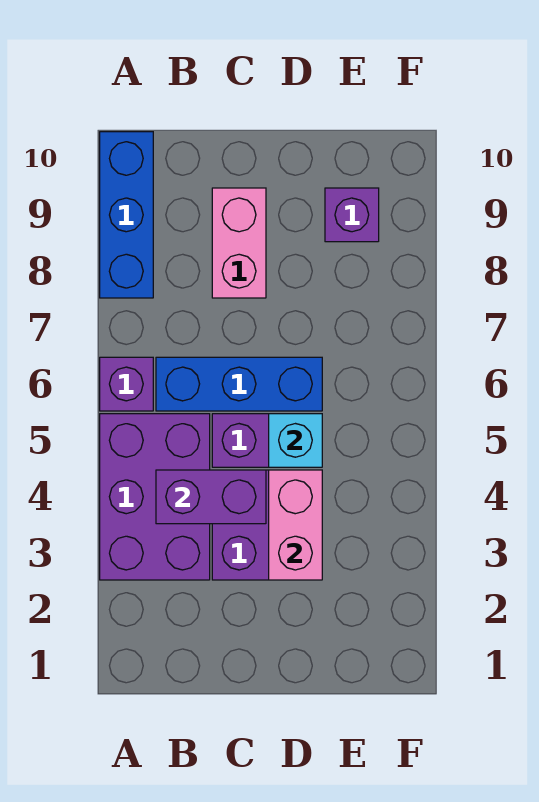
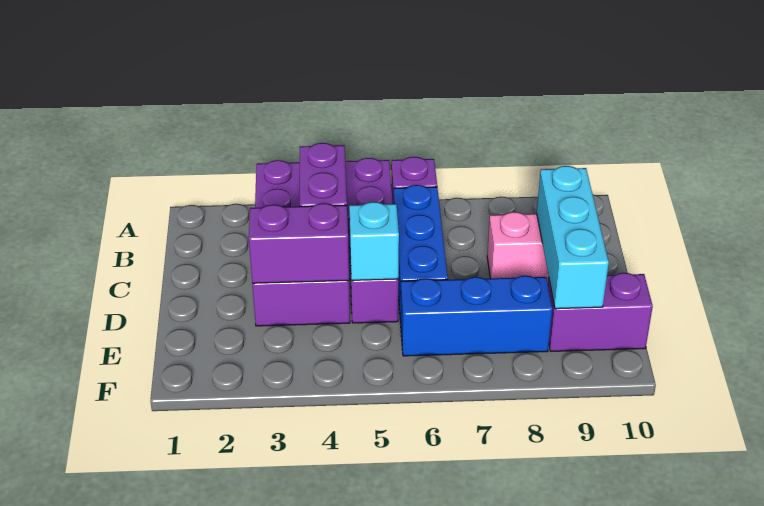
blue 1x3 brick [100,132,153,298] -> blue 1x3 brick moved to [400,276,552,356]
none -> cyan 1x3 brick [537,166,609,309]
pink 1x2 brick [269,470,322,580] -> purple 1x2 brick [249,203,349,283]
purple 1x1 brick [325,188,379,242] -> purple 1x2 brick [548,273,653,351]

